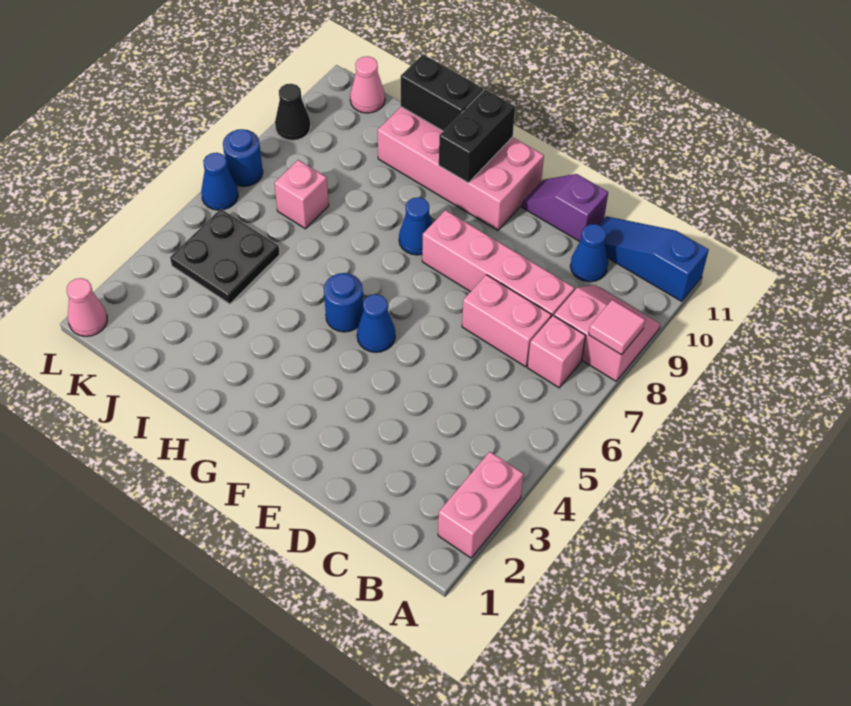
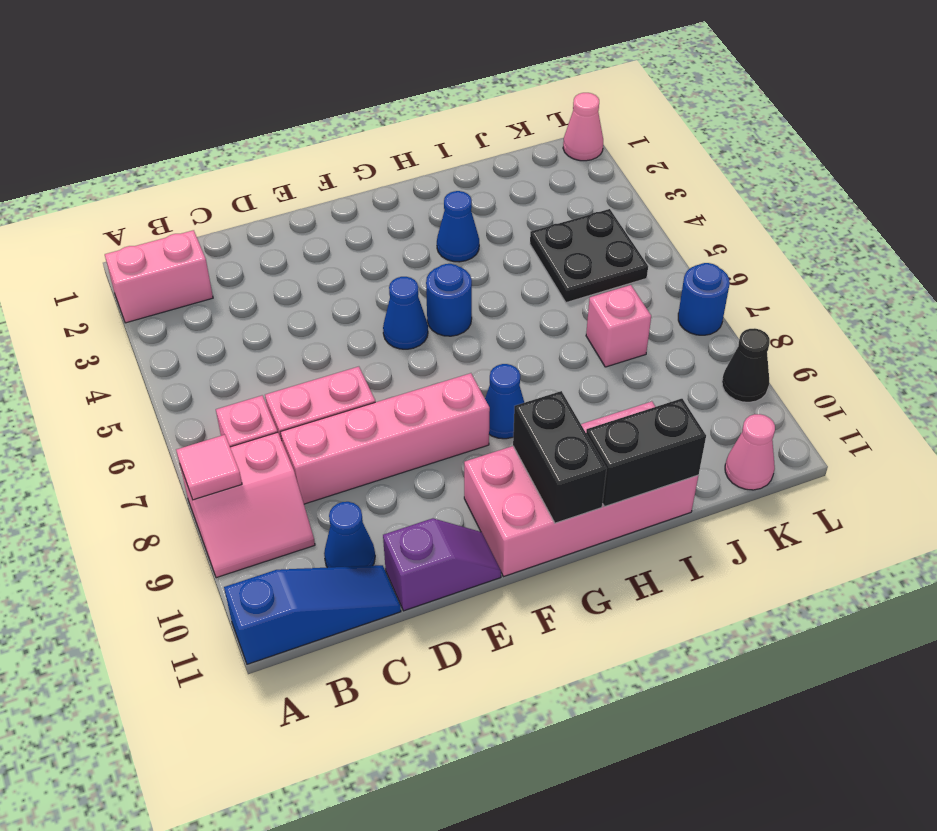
pink 1x2 brick [438,452,524,558] -> pink 1x2 brick turned to [105,230,213,323]
blue 1x1 cone [201,153,238,210] -> blue 1x1 cone moved to [437,191,479,262]

